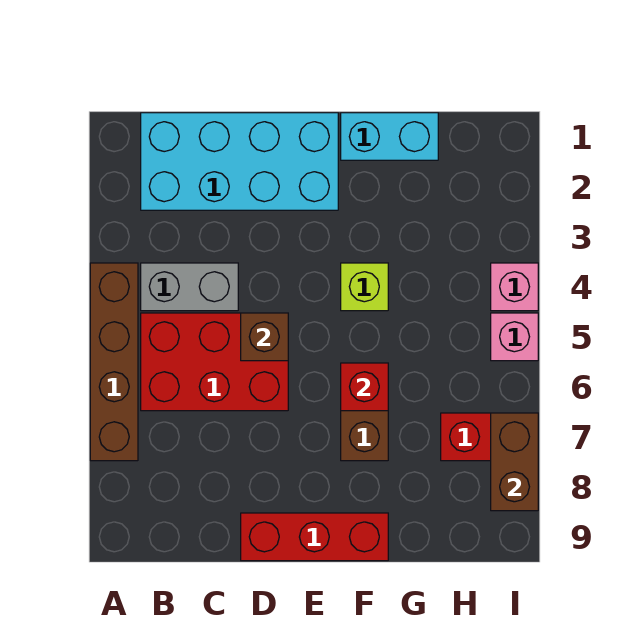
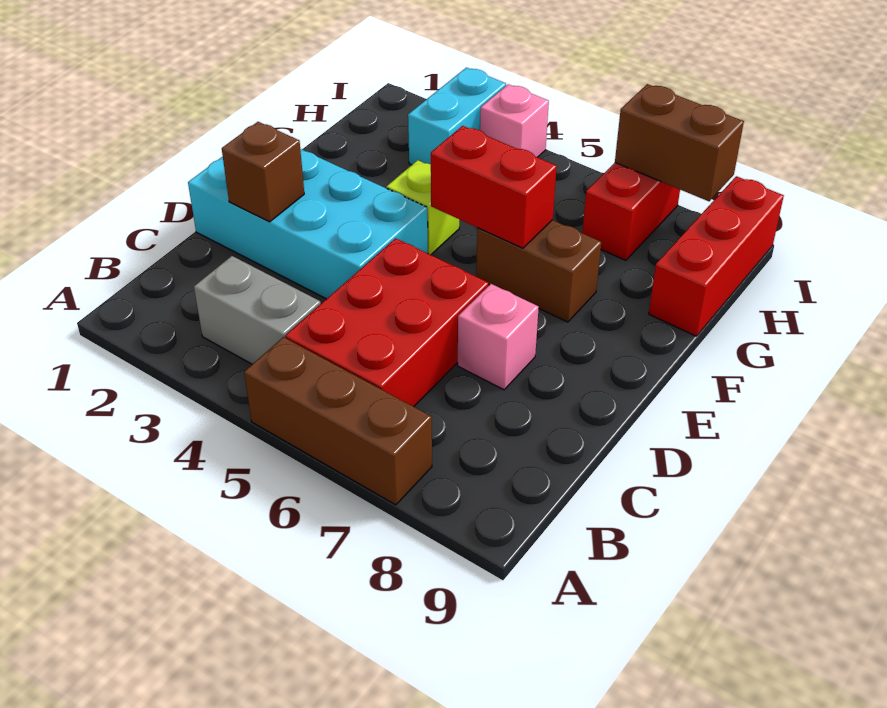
brown 1x4 brick [90,263,138,461] -> brown 1x3 brick [244,337,432,505]
cyan 2x4 brick [141,113,338,210] -> cyan 2x4 brick turned to [188,149,428,299]
grey 1x2 brick [141,263,238,311] -> grey 1x2 brick turned to [194,256,321,364]
brown 1x1 brick [241,313,288,361] -> brown 1x1 brick moved to [222,122,304,222]
red 1x3 brick [241,513,388,561] -> red 1x3 brick moved to [649,176,784,336]
cyan 1x2 brick [341,113,438,160] -> cyan 1x2 brick moved to [408,68,506,165]
red 1x1 brick [341,363,388,411] -> red 1x2 brick [431,126,557,248]
pink 1x1 brick [491,313,538,361] -> pink 1x1 brick moved to [458,284,539,390]

